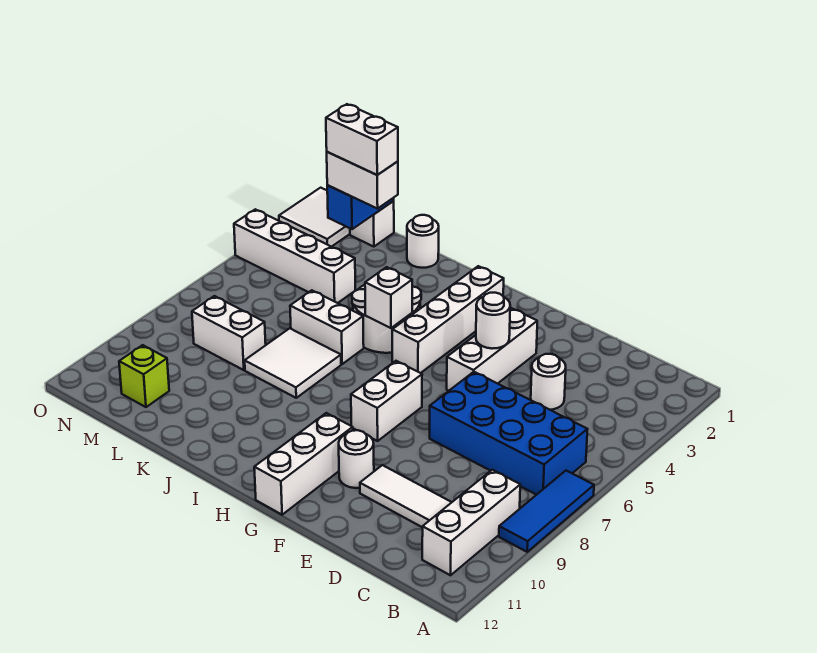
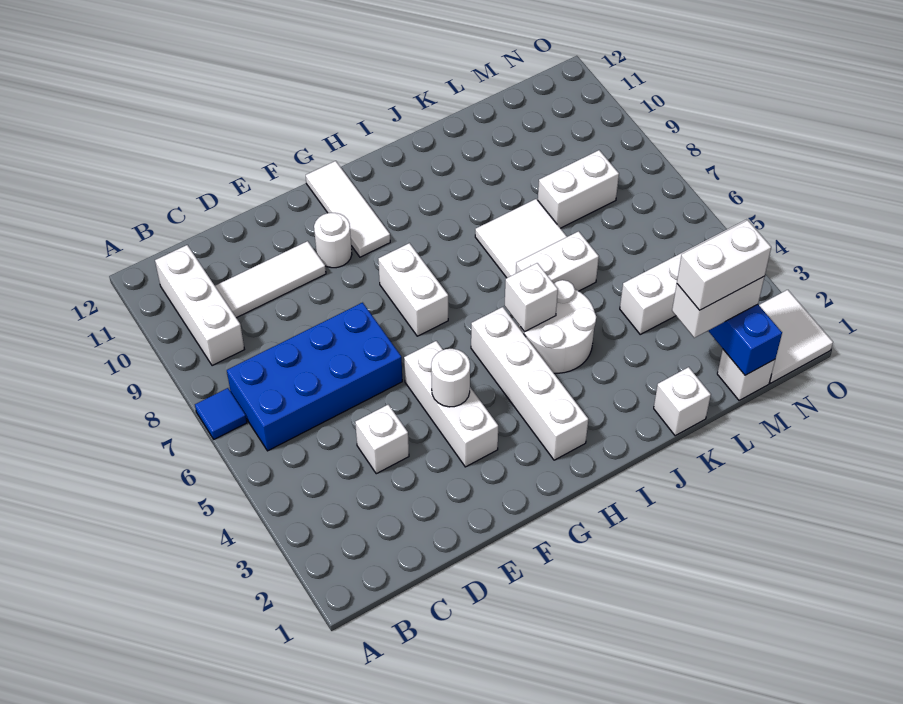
blue 1x3 tile [499,471,594,552] -> blue 1x1 tile [195,388,247,439]
white 1x1 round brick [531,354,566,410] -> white 1x1 brick [355,405,409,474]
white 1x3 brick [254,413,353,515] -> white 1x3 tile [306,161,390,257]
white 1x1 round brick [407,215,439,268] -> white 1x1 brick [654,367,711,436]
lime 1x1 brick [119,345,169,407] -> none

